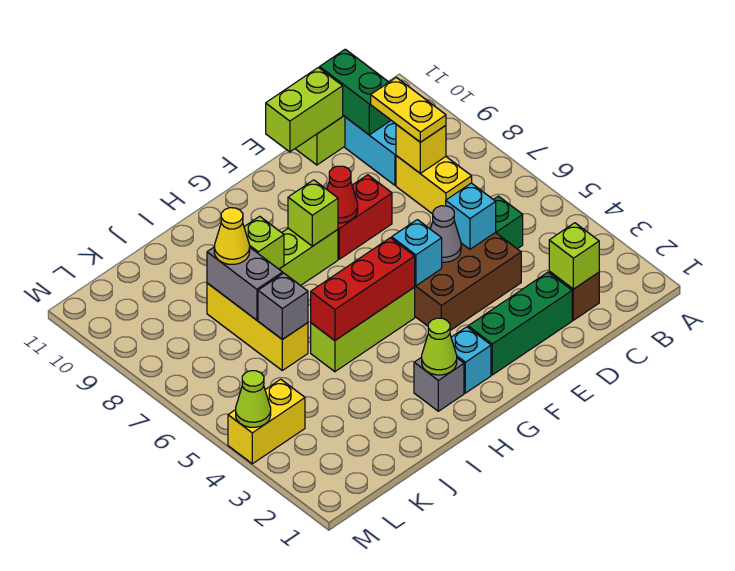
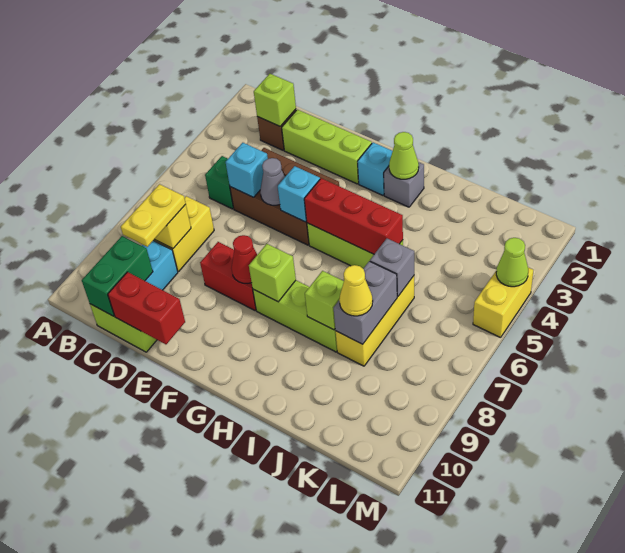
green 1x3 brick [468,272,572,375] -> lime 1x3 brick [282,110,372,184]
lime 1x2 brick [266,68,343,152] -> red 1x2 brick [108,272,185,344]
yellow 1x2 brick [228,379,305,464] -> yellow 1x2 brick turned to [473,267,534,338]

